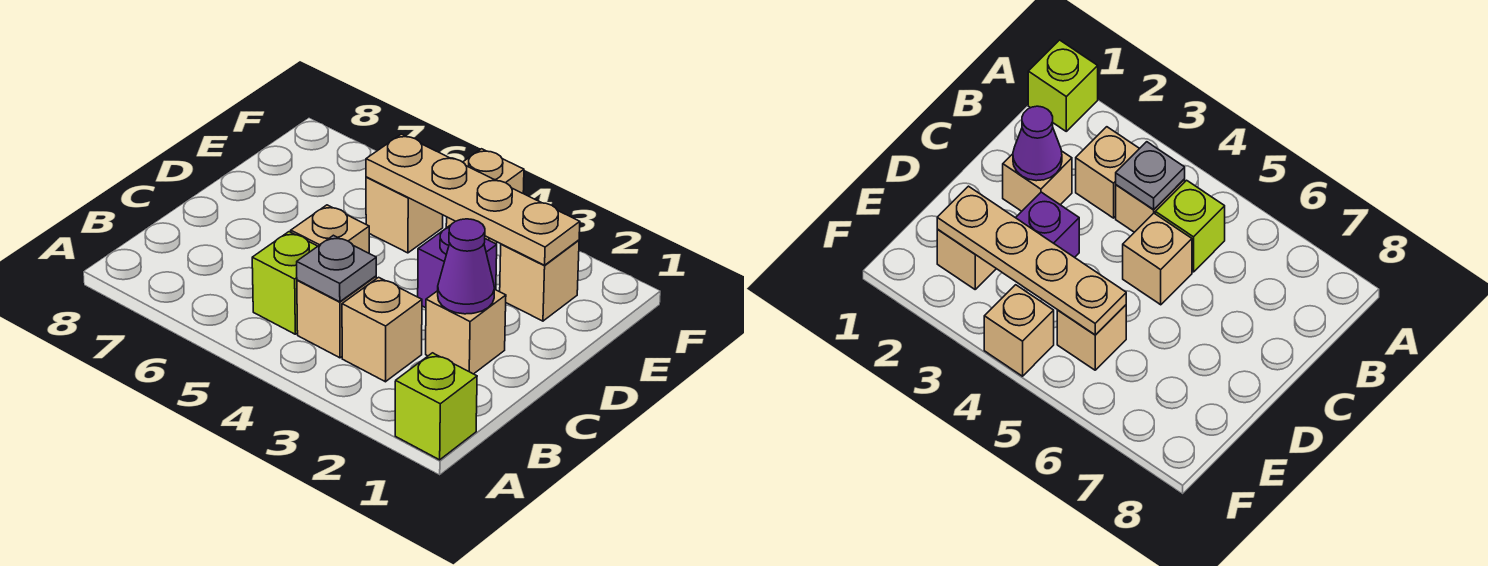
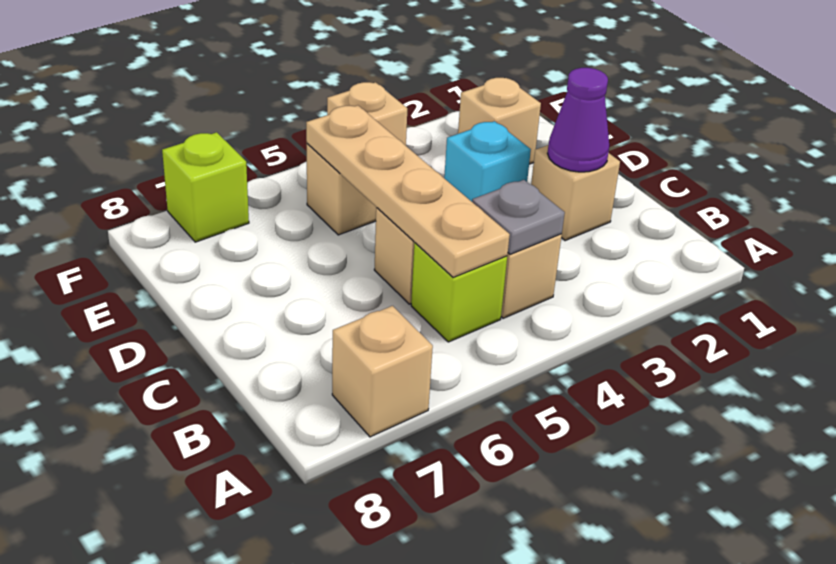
lime 1x1 brick [395,353,477,460] -> lime 1x1 brick moved to [162,132,249,242]
tan 1x1 brick [342,277,422,382] -> tan 1x1 brick moved to [332,306,433,437]
purple 1x1 brick [418,225,497,308] -> cyan 1x1 brick [444,121,531,202]
tan 1x4 plate [366,134,580,265] -> tan 1x4 plate turned to [306,105,510,278]

